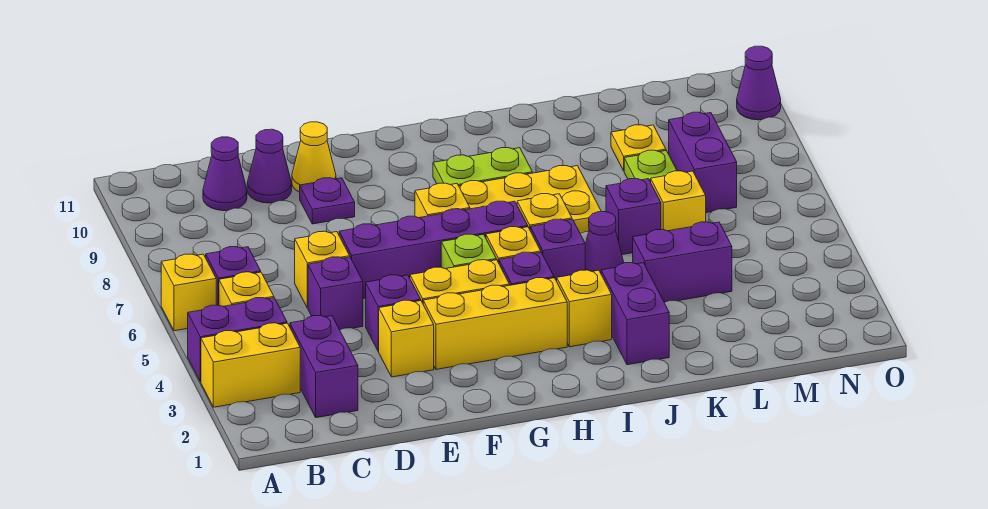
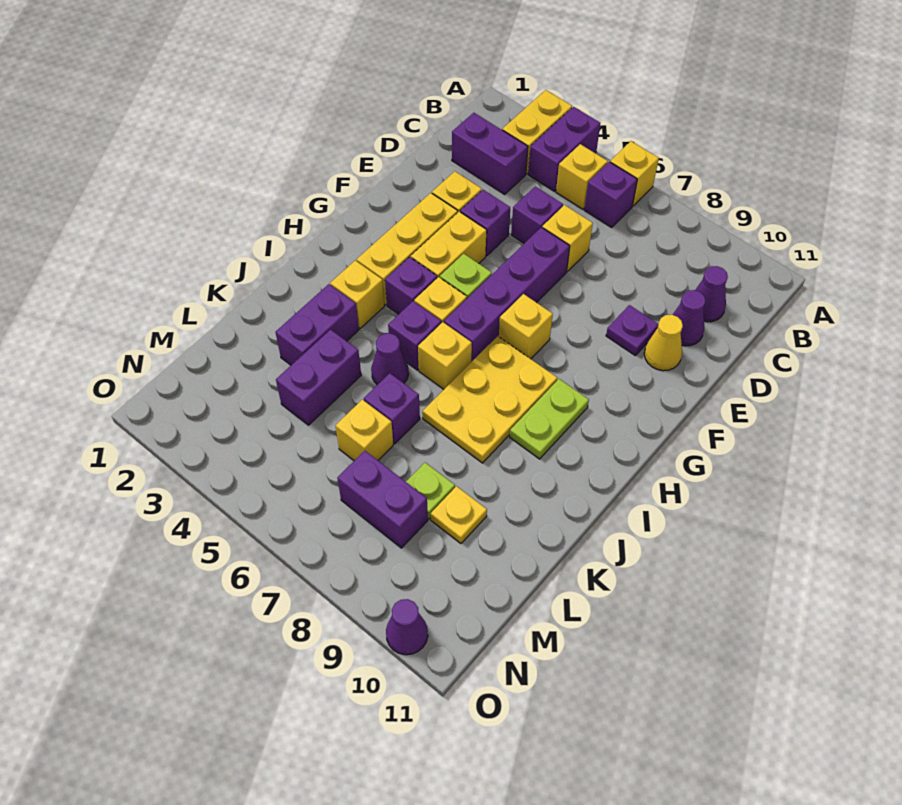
purple 1x2 brick [601,263,669,365] -> purple 1x2 brick turned to [275,284,359,365]

